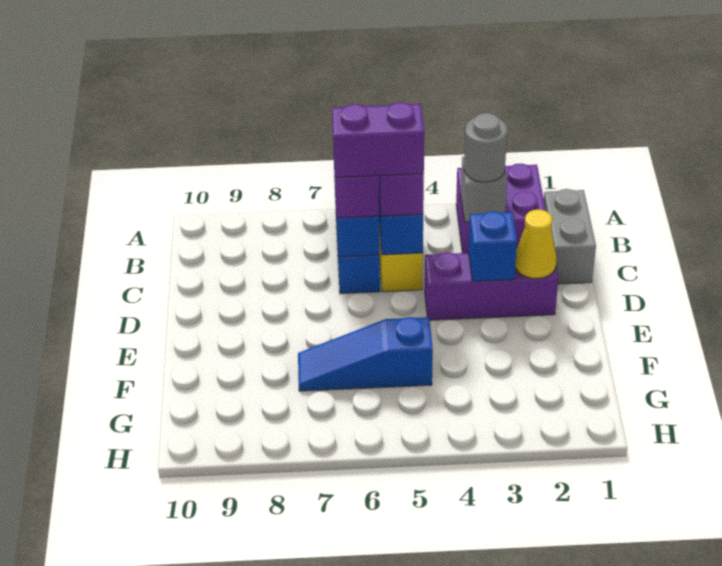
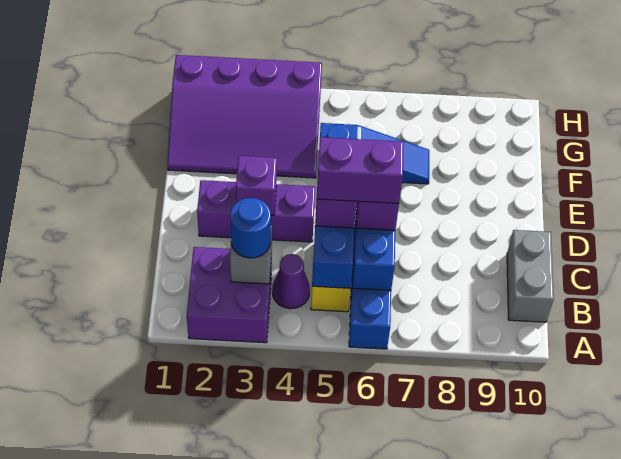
grey 1x2 brick [544,189,596,284] -> grey 1x2 brick moved to [507,230,554,322]
grey 1x1 round brick [464,113,507,182] -> blue 1x1 round brick [230,198,271,258]
none -> purple 1x1 cone [272,254,310,309]
yellow 1x1 cone [515,210,556,279] -> none
blue 1x1 brick [469,211,517,281] -> purple 1x1 brick [236,156,277,215]
none -> purple 3x4 slope [167,55,322,178]

